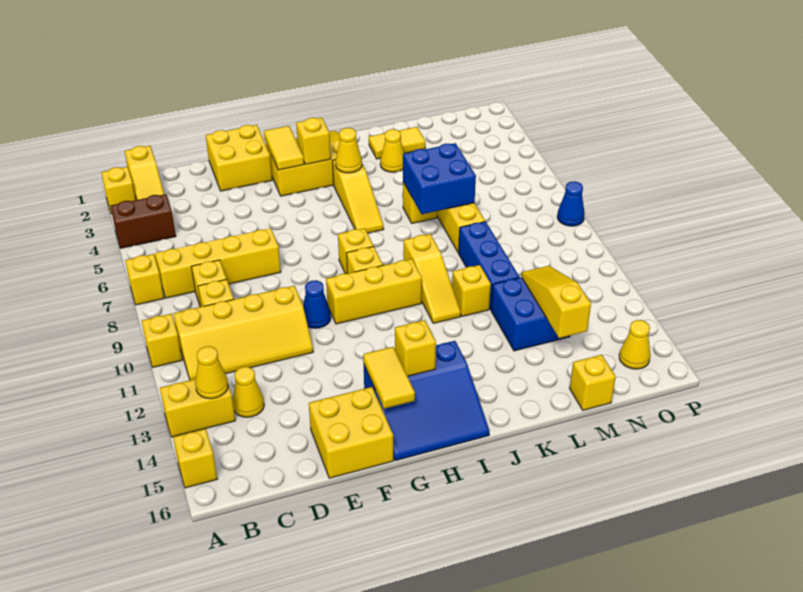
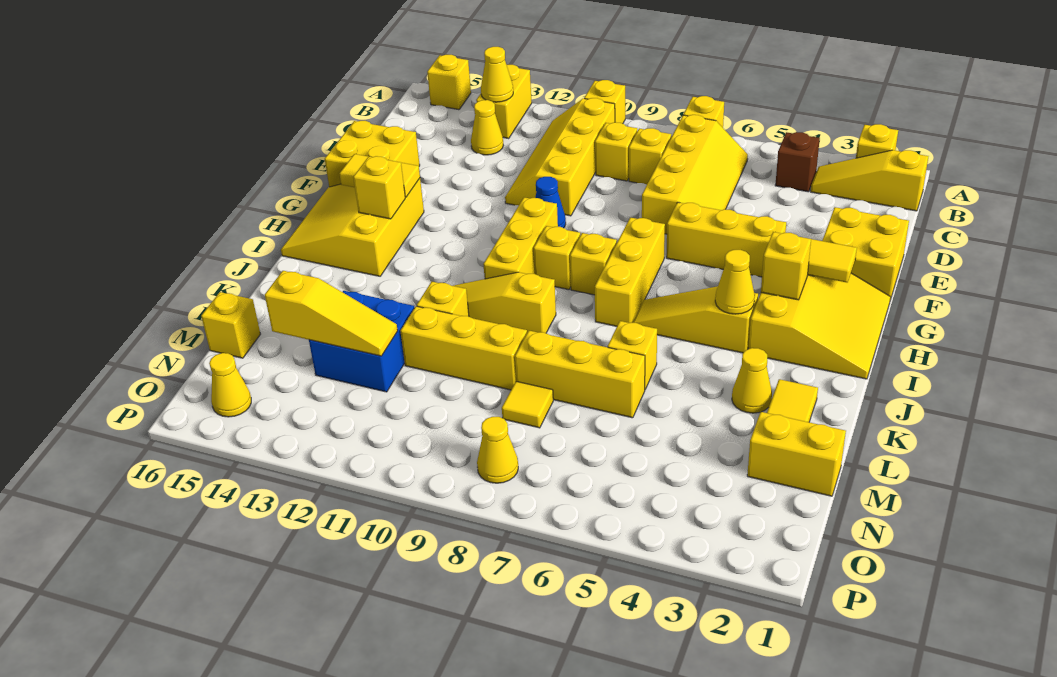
brown 1x2 brick [111,194,176,248] -> brown 1x1 brick [775,132,820,192]
none -> yellow 1x3 brick [666,202,786,277]
none -> yellow 1x3 brick [595,217,665,326]
blue 3x3 slope [364,341,489,461] -> yellow 3x3 slope [281,178,424,276]
blue 2x2 brick [403,143,476,214] -> none
blue 1x3 brick [458,221,519,310] -> yellow 1x3 brick [400,306,527,390]
none -> yellow 1x2 brick [747,412,846,496]
none -> yellow 1x1 tile [502,381,553,428]
none -> yellow 1x1 cone [477,417,518,483]
blue 1x1 cone [557,181,585,226] -> none

